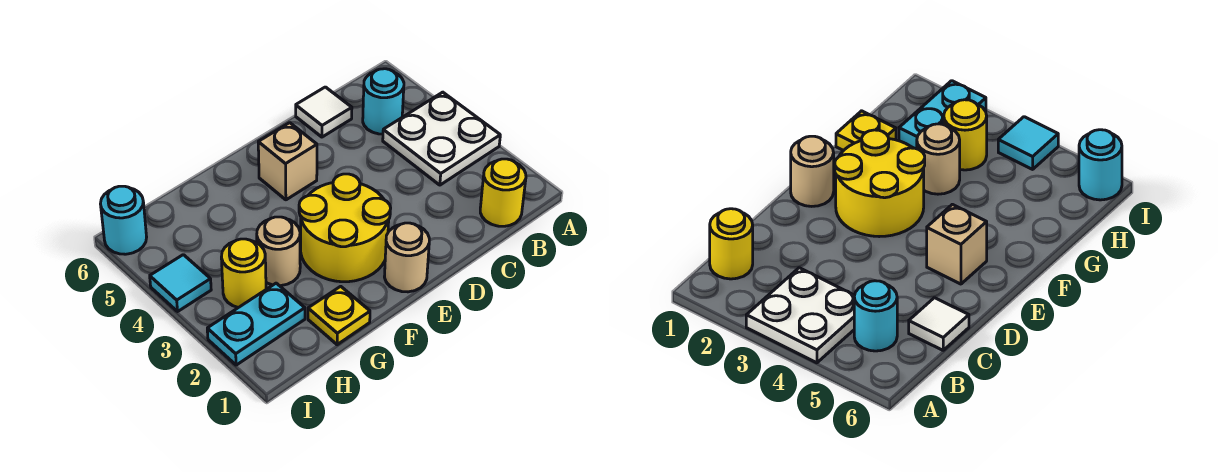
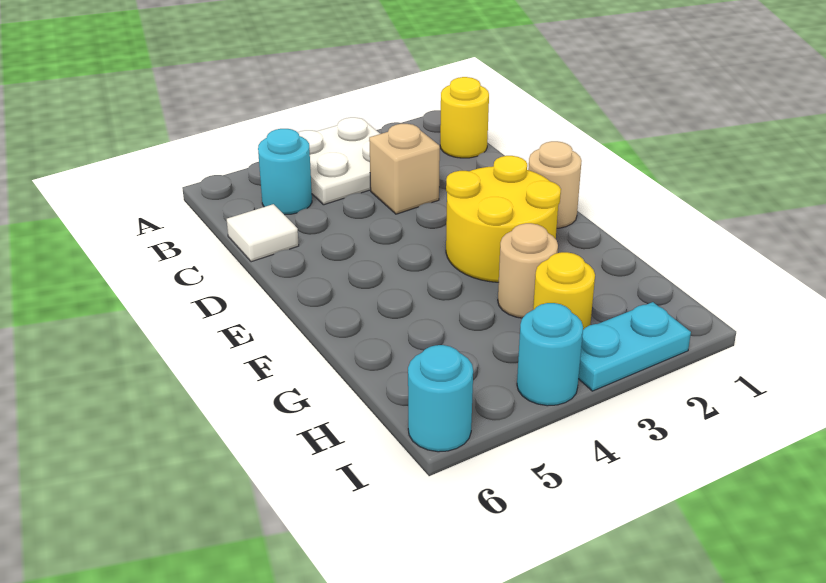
tan 1x1 brick [258,123,317,200] -> tan 1x1 brick moved to [369,124,440,214]
yellow 1x1 plate [308,286,370,345] -> none
cyan 1x2 plate [207,283,305,365] -> cyan 1x2 plate turned to [578,302,691,391]
cyan 1x1 tile [150,255,211,311] -> cyan 1x1 round brick [517,303,583,406]

